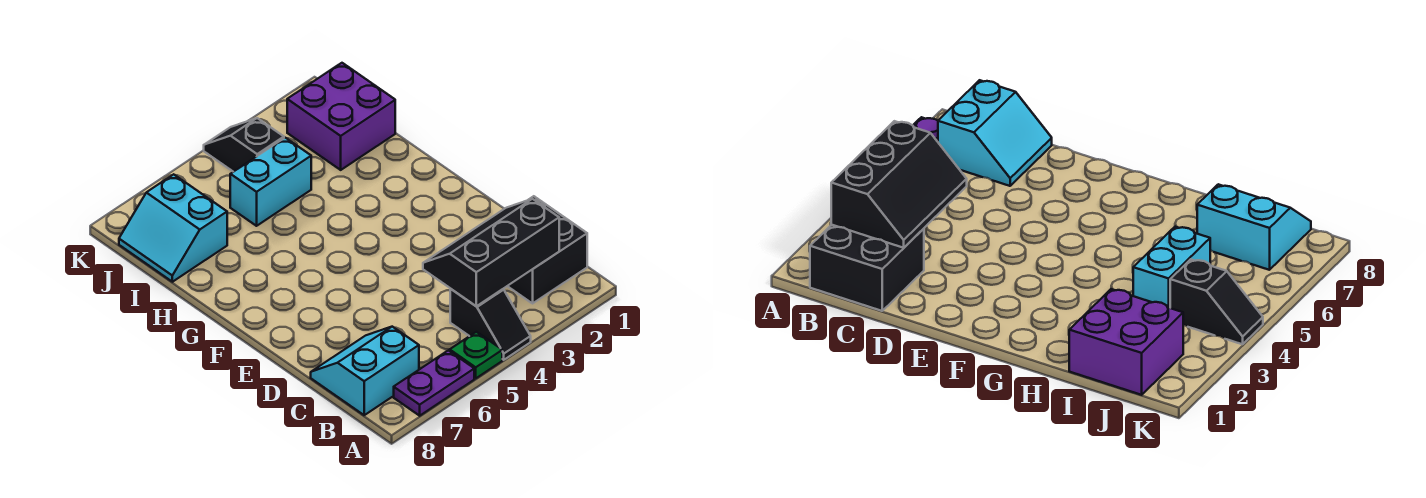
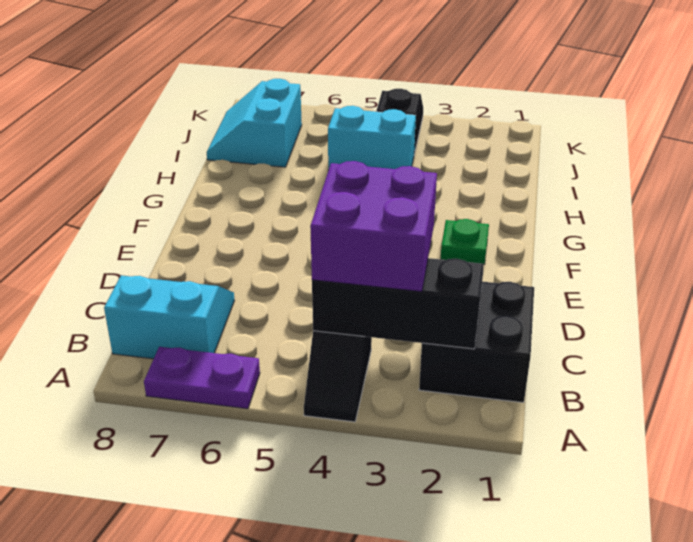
green 1x1 plate [450,332,502,378] -> green 1x1 plate moved to [441,219,489,264]
purple 2x2 brick [287,63,395,170] -> purple 2x2 brick moved to [310,161,437,292]

